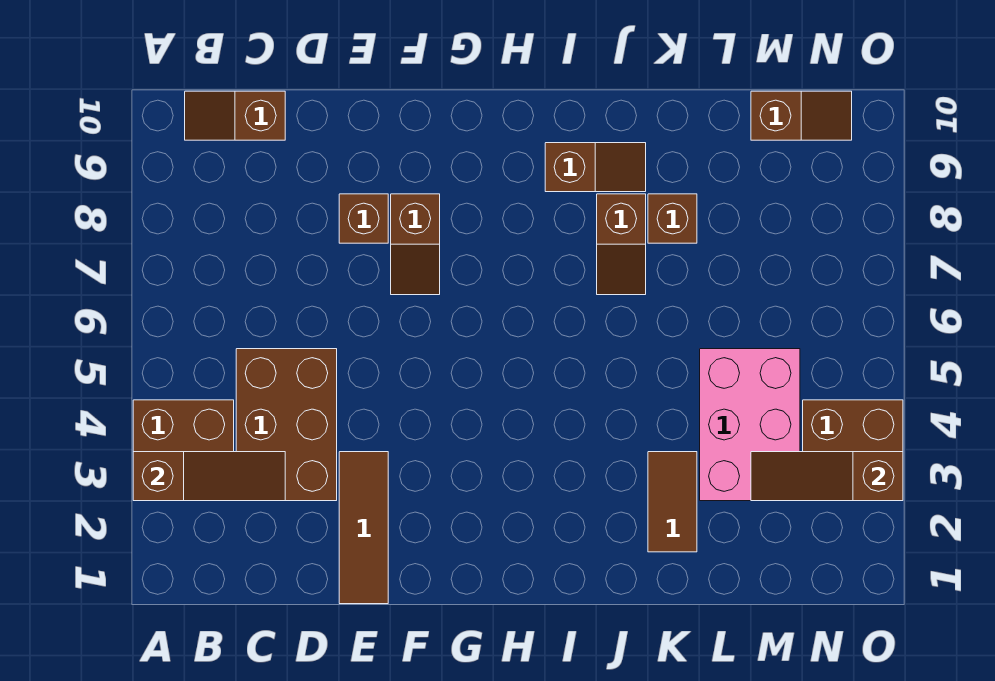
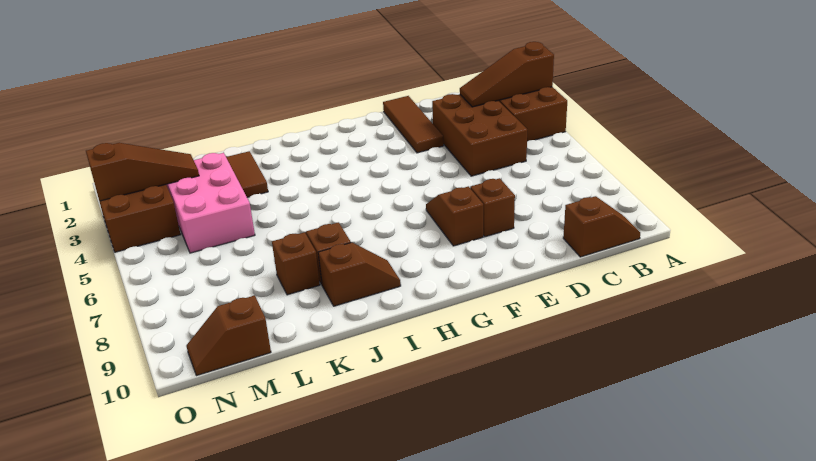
brown 1x2 slope [545,143,646,192] -> brown 1x2 slope turned to [318,243,401,306]

